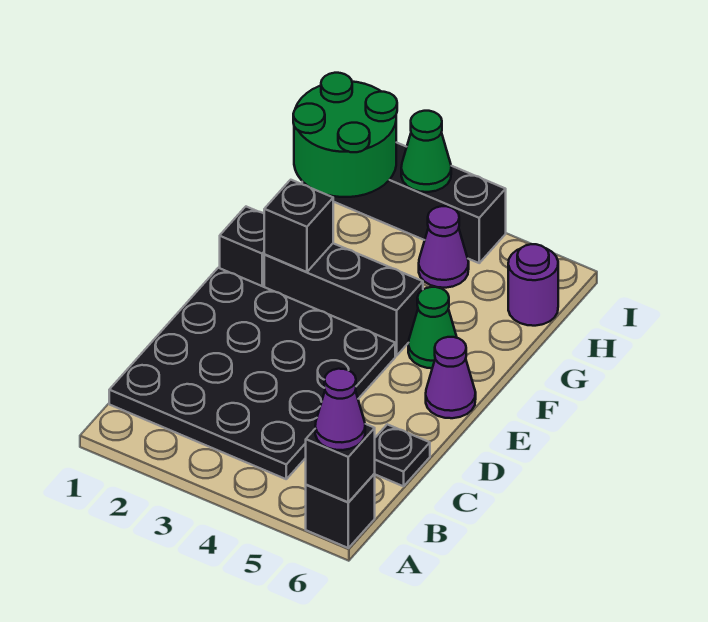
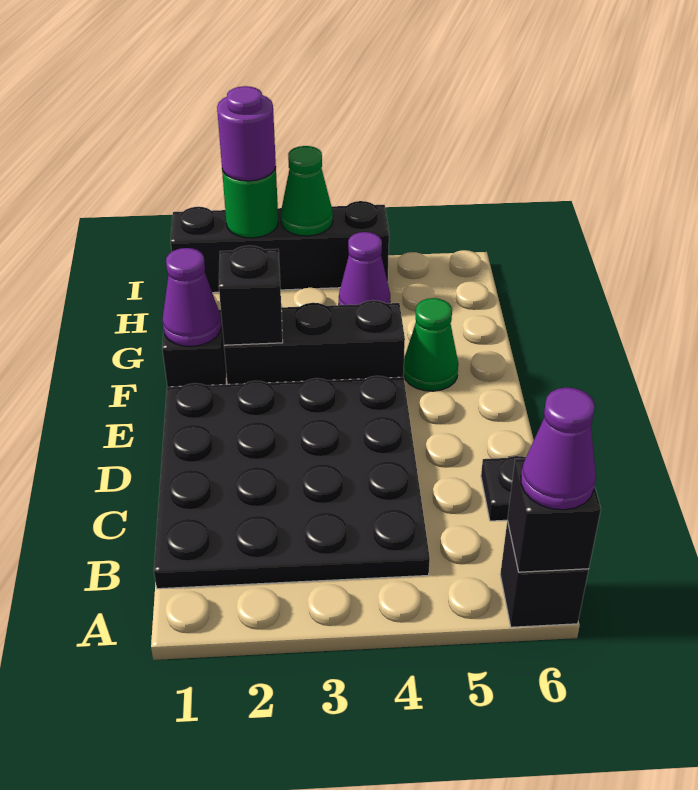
purple 1x1 cone [426,337,476,418] -> purple 1x1 cone moved to [162,248,221,346]
green 2x2 round brick [293,73,397,197] -> green 1x1 round brick [222,167,278,238]
purple 1x1 round brick [508,244,558,326] -> purple 1x1 round brick moved to [217,86,276,181]

